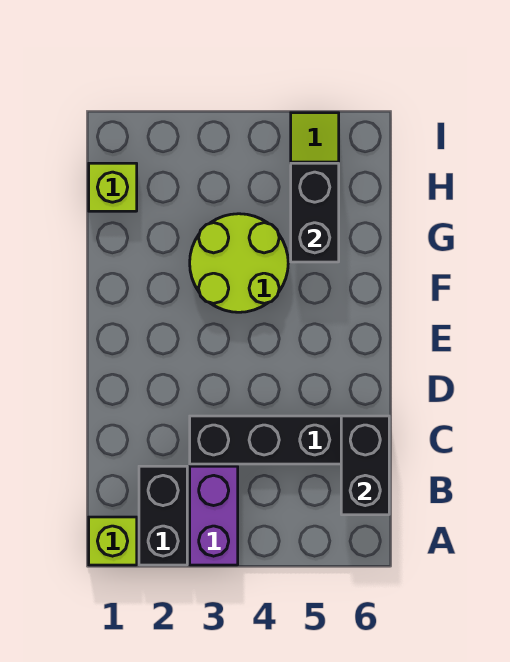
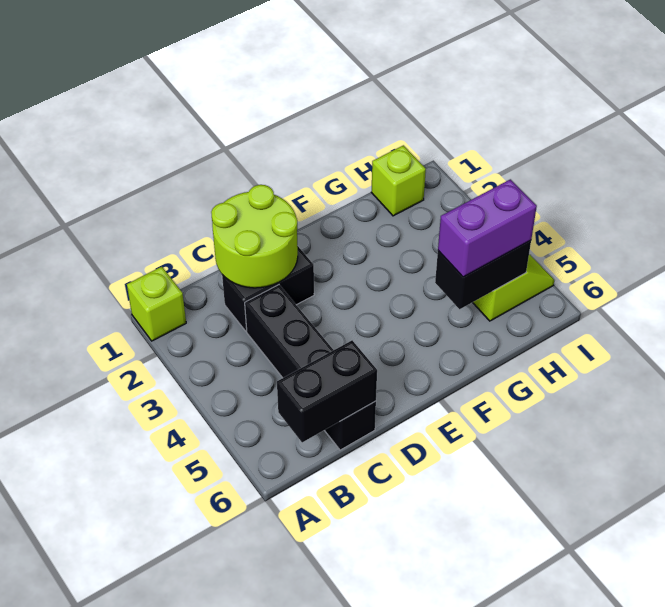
black 1x2 brick [139,466,187,565] -> black 1x2 brick moved to [222,246,314,331]
purple 1x2 brick [190,466,238,565] -> purple 1x2 brick moved to [438,179,537,277]
lime 2x2 round brick [190,214,288,312] -> lime 2x2 round brick moved to [211,185,298,288]

